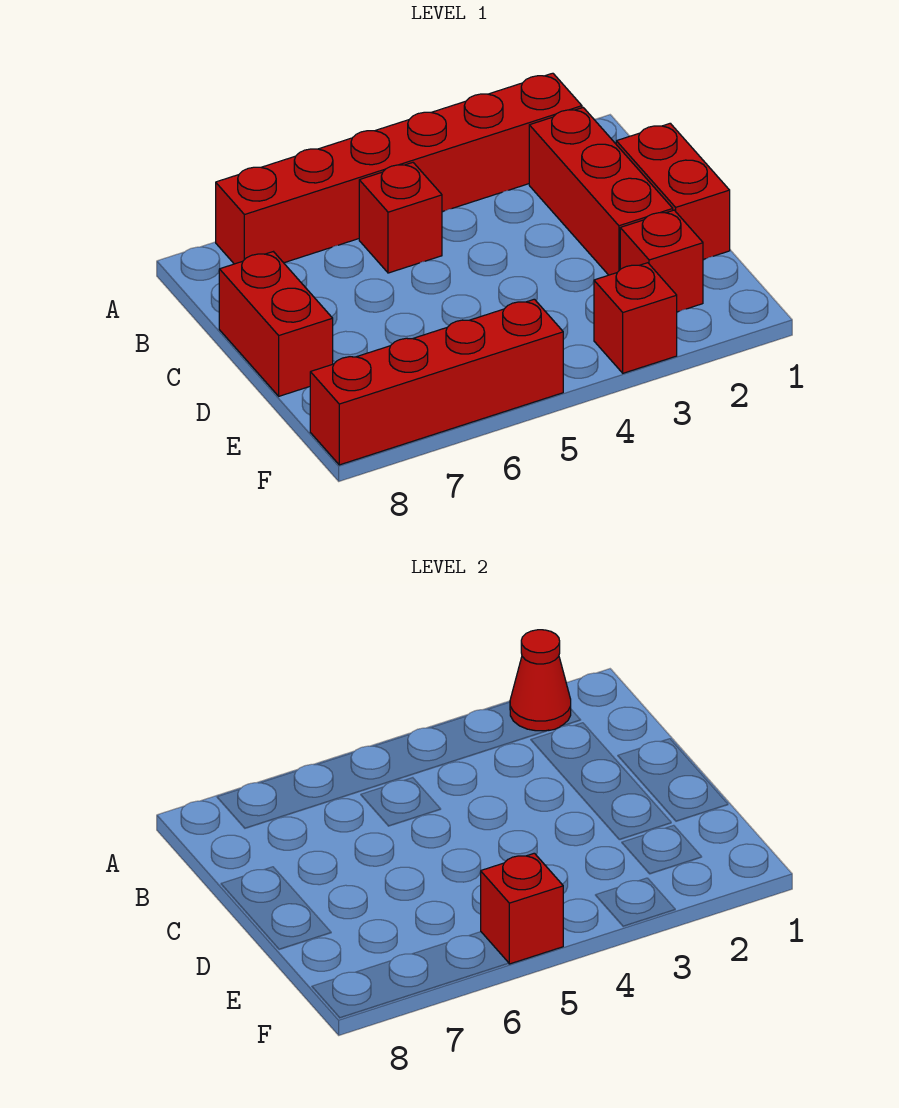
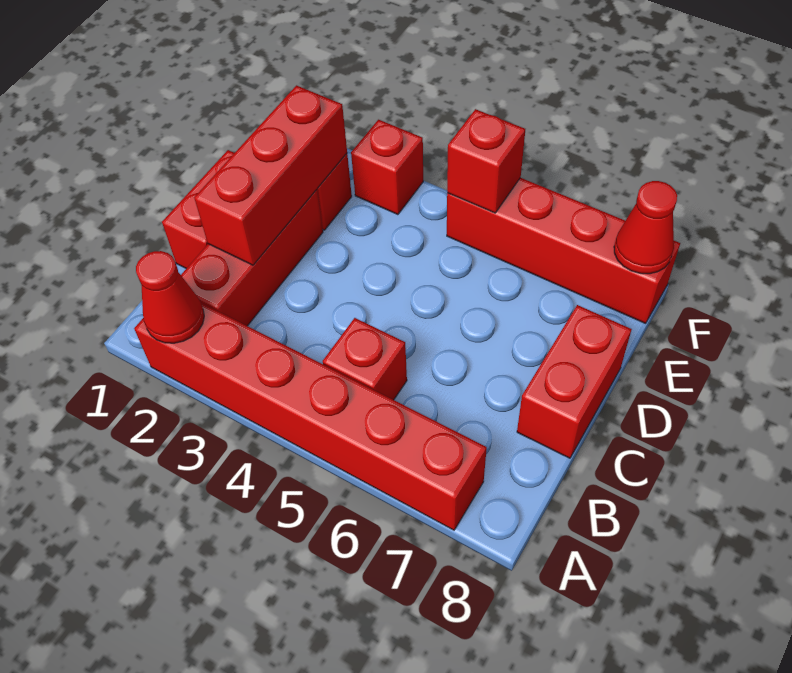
none -> red 1x3 brick [194,85,347,265]
none -> red 1x1 cone [614,181,677,274]

